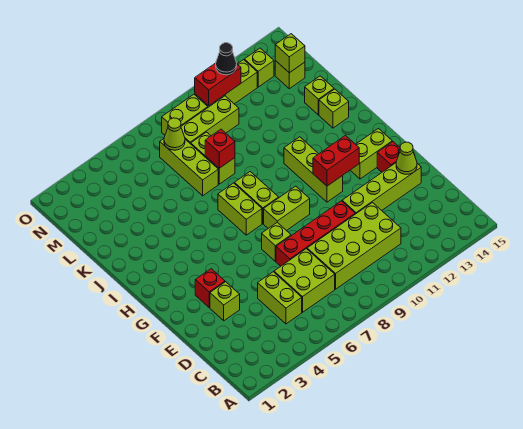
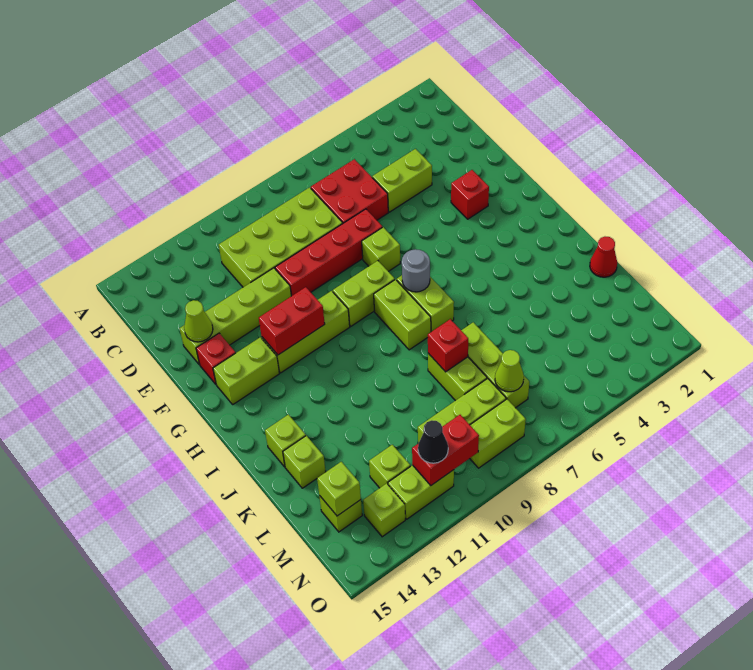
lime 1x2 brick [258,272,302,324] -> lime 1x2 brick turned to [372,149,432,212]
lime 2x2 brick [274,249,335,312] -> red 2x2 brick [311,159,388,223]
lime 1x1 brick [210,282,240,321] -> lime 1x1 brick moved to [369,445,410,488]
lime 1x3 brick [284,137,343,202] -> lime 1x3 brick turned to [262,291,350,373]
none -> grey 1x1 round brick [402,249,430,292]
none -> red 1x1 cone [590,237,617,277]

